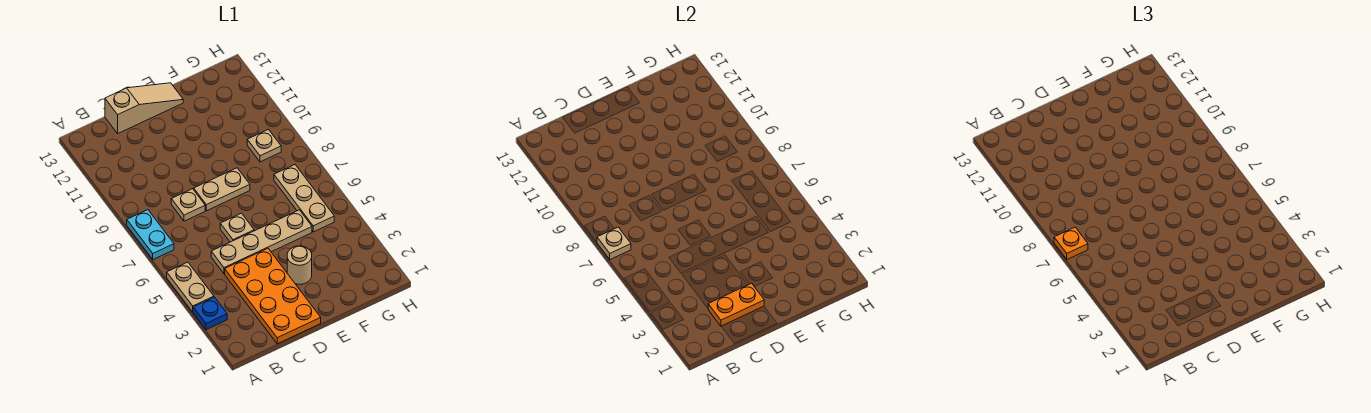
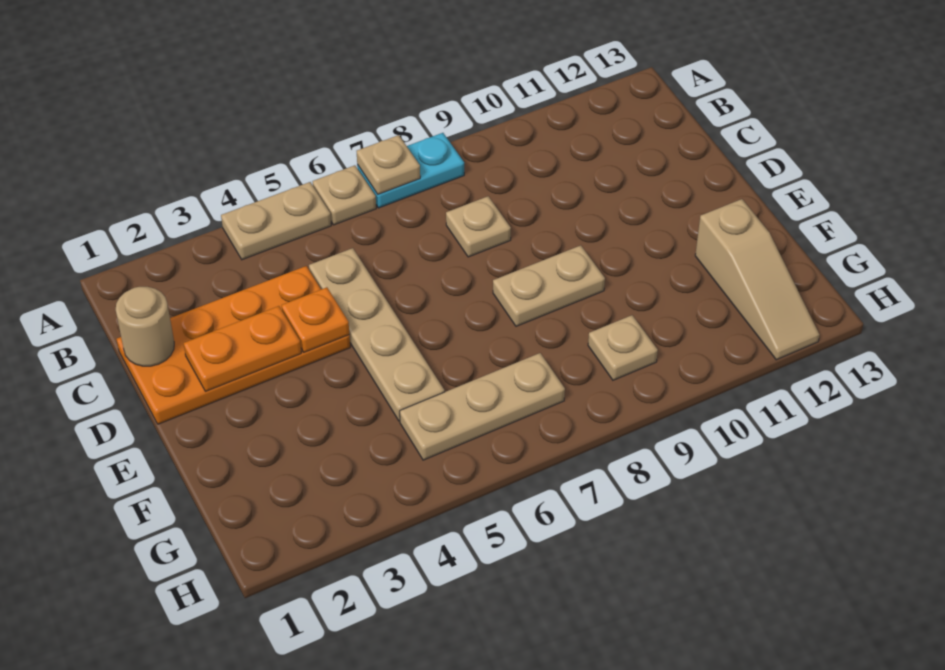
blue 1x1 plate [193,297,227,330] -> none
orange 1x1 plate [1054,227,1088,260] -> orange 1x1 plate moved to [282,287,349,352]
orange 1x2 plate [708,283,764,326] -> orange 1x2 plate turned to [184,306,301,391]
tan 1x3 slope [105,83,183,133] -> tan 1x3 slope moved to [695,199,820,360]
tan 1x1 plate [220,213,254,242] -> tan 1x1 plate moved to [313,165,376,225]
tan 1x2 plate [194,168,250,211] -> tan 1x2 plate turned to [493,245,605,326]
tan 1x1 round brick [287,246,312,284] -> tan 1x1 round brick moved to [116,287,174,366]

